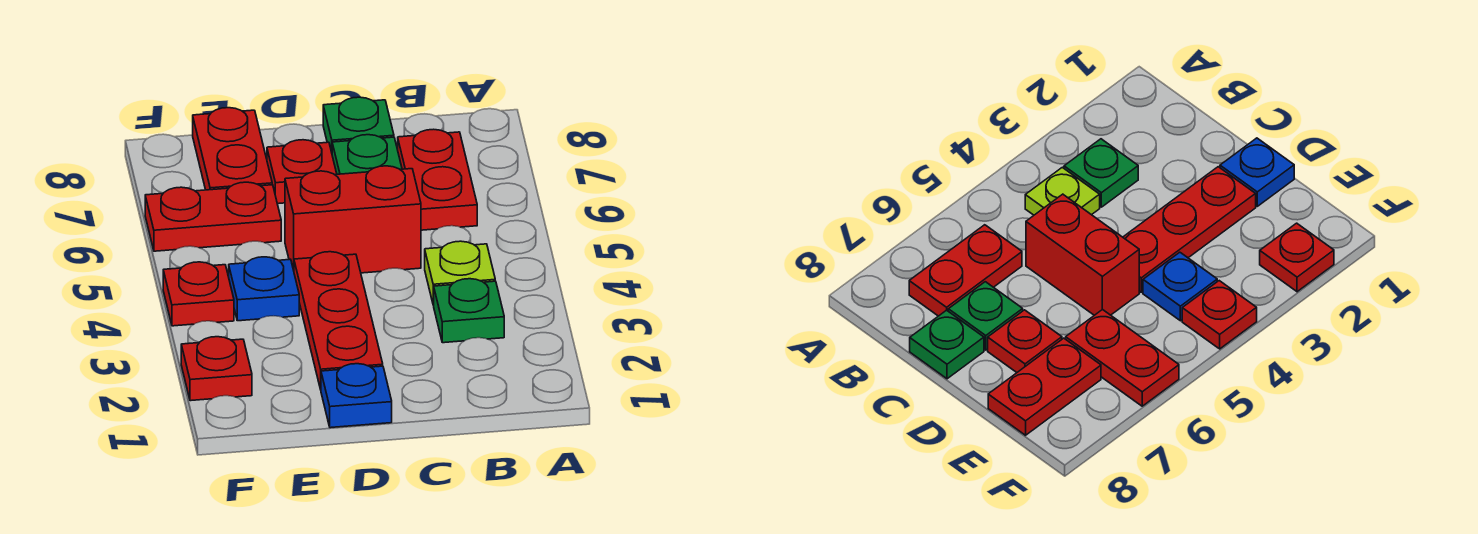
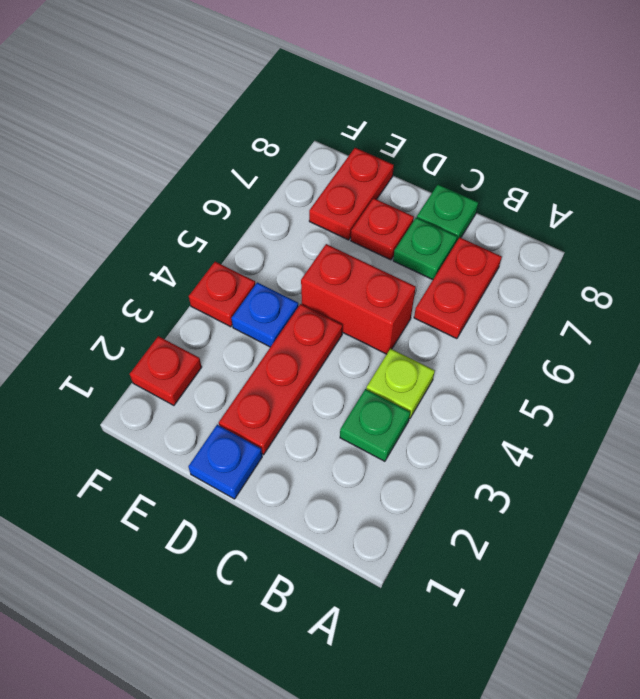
red 1x2 plate [145,182,281,251] -> none

